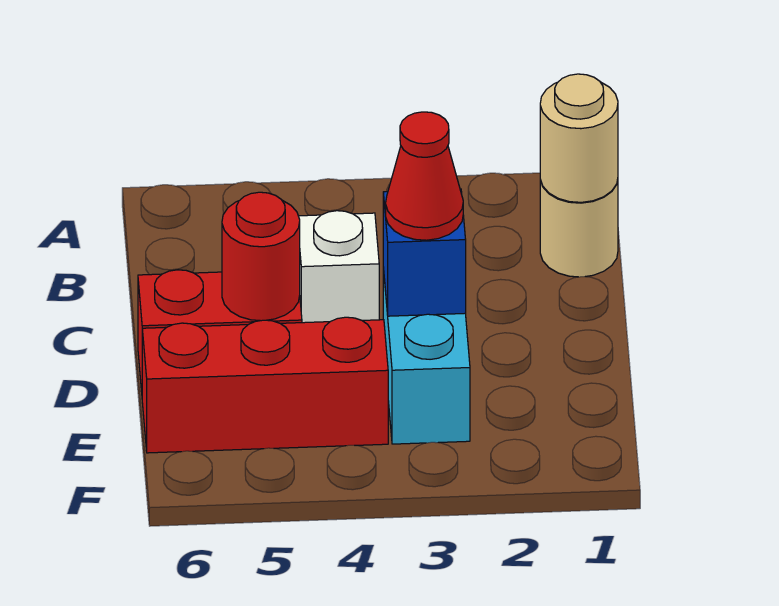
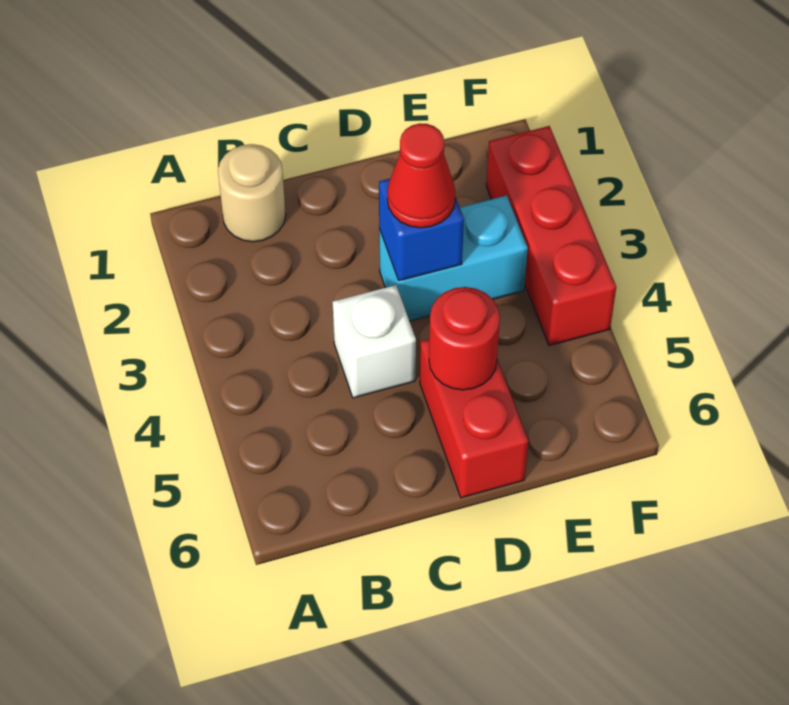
tan 1x1 round brick [540,74,618,202] -> none
red 1x3 brick [142,317,388,453] -> red 1x3 brick moved to [486,126,616,346]

